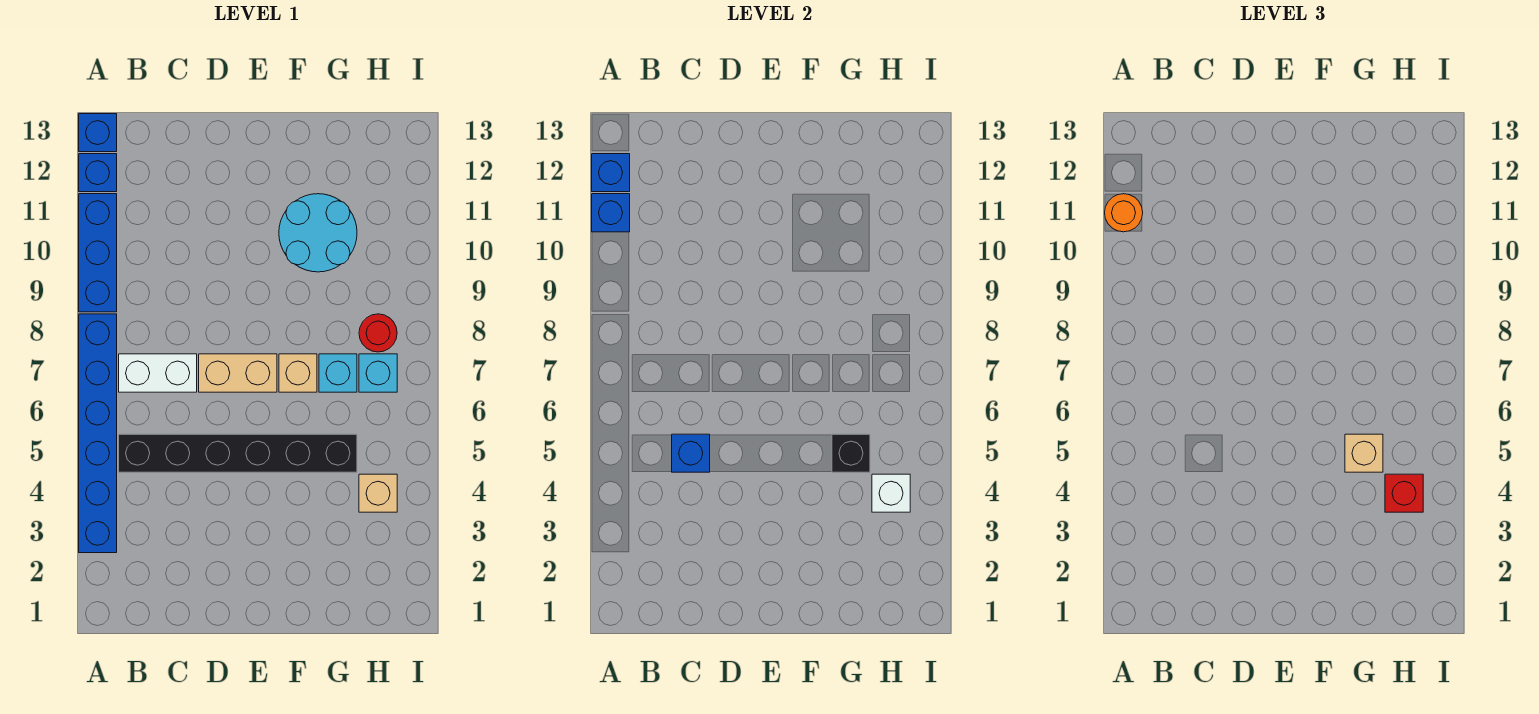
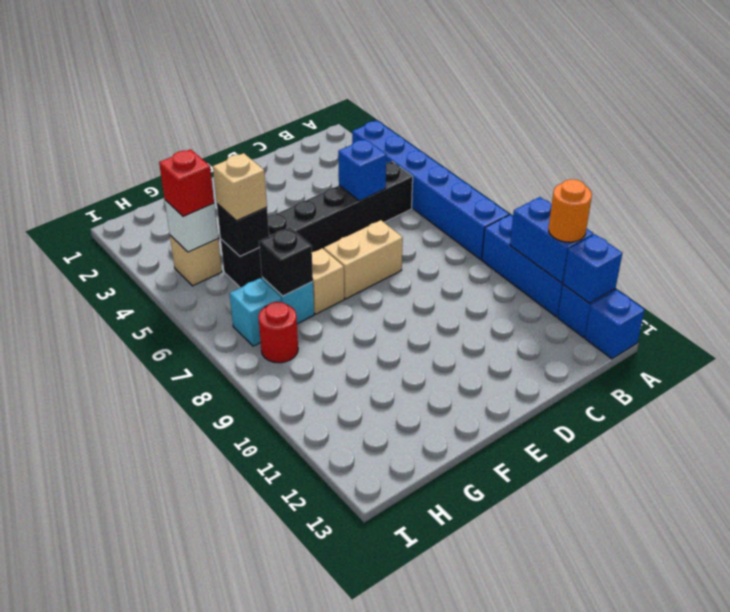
blue 1x1 brick [592,194,630,232] -> blue 1x2 brick [510,197,593,283]
white 1x2 brick [119,354,197,392] -> none
cyan 2x2 round brick [279,194,357,272] -> none
none -> black 1x1 brick [259,227,313,296]

